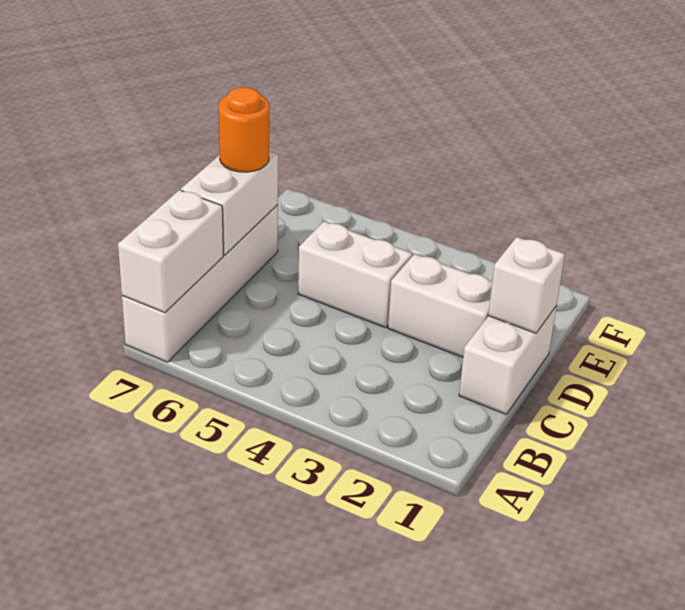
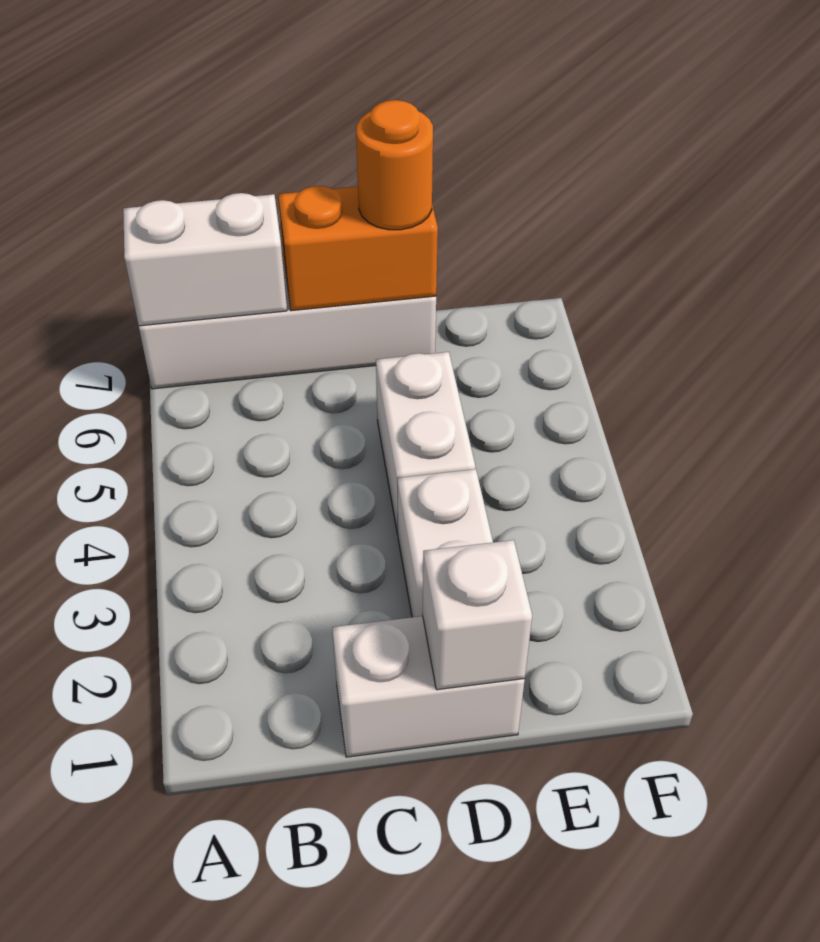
white 1x2 brick [181,151,278,255] -> orange 1x2 brick [278,186,438,311]

